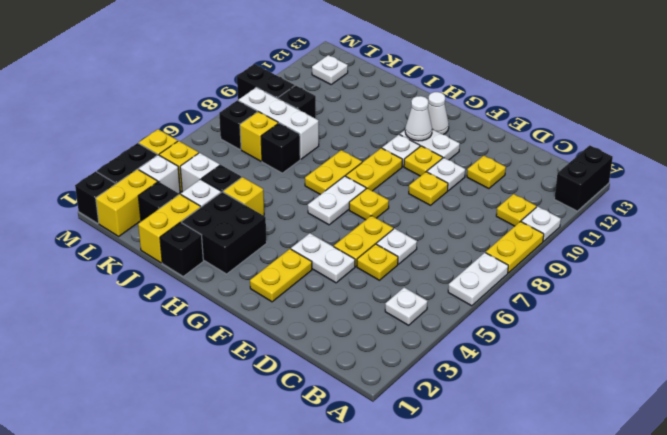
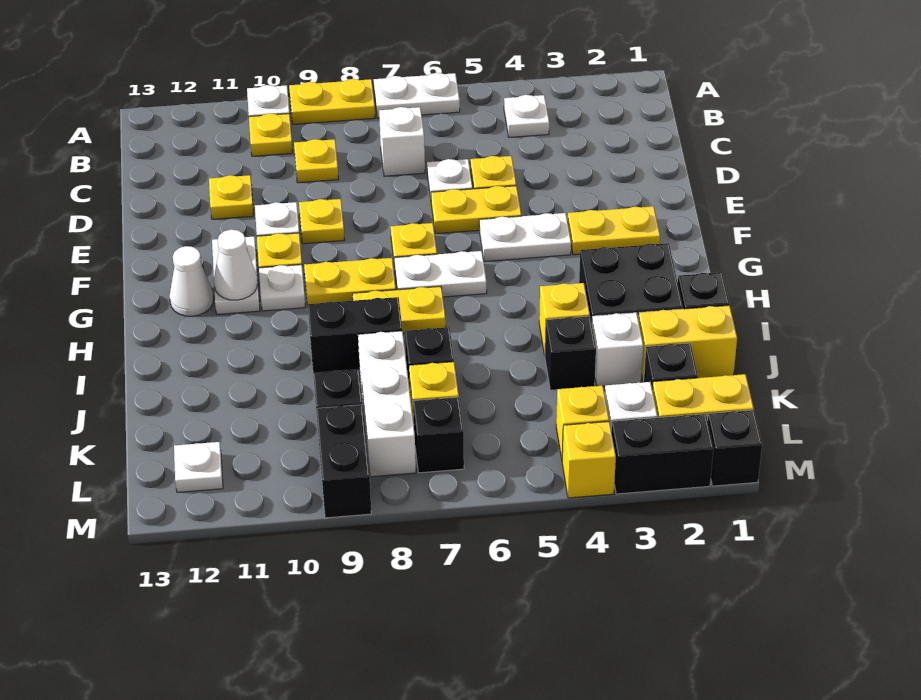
black 1x2 brick [554,145,613,211] -> black 1x2 brick moved to [308,297,402,373]
none -> yellow 1x1 plate [294,139,338,183]
white 1x2 plate [291,233,355,283] -> white 1x2 plate turned to [479,213,571,262]
white 1x1 brick [180,153,220,192] -> white 1x1 brick moved to [379,107,425,176]

